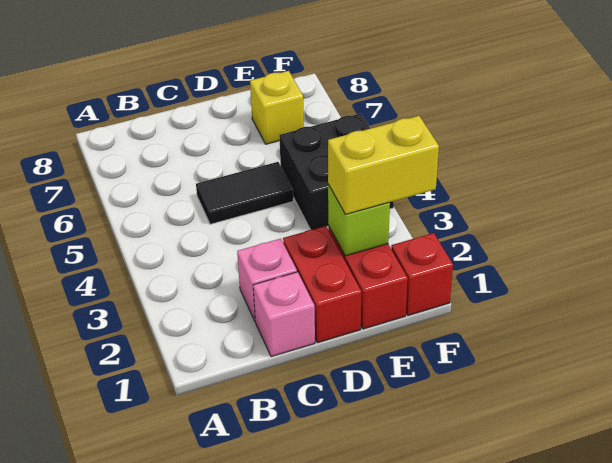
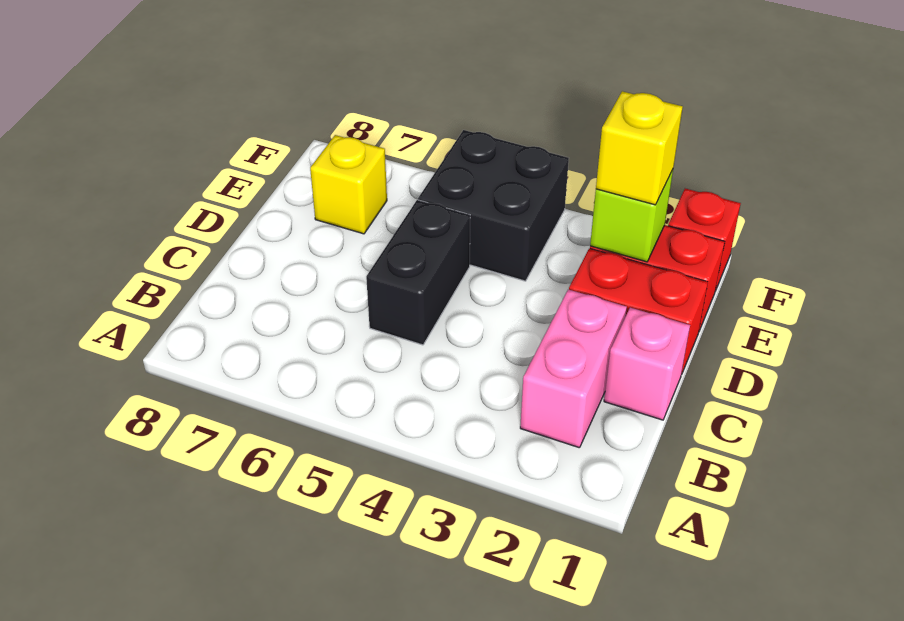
pink 1x1 brick [237,239,297,321] -> pink 1x2 brick [520,289,627,448]
black 1x2 tile [196,162,293,224] -> black 1x2 brick [366,200,470,345]
yellow 1x2 brick [328,116,439,215] -> yellow 1x1 brick [596,91,683,205]

